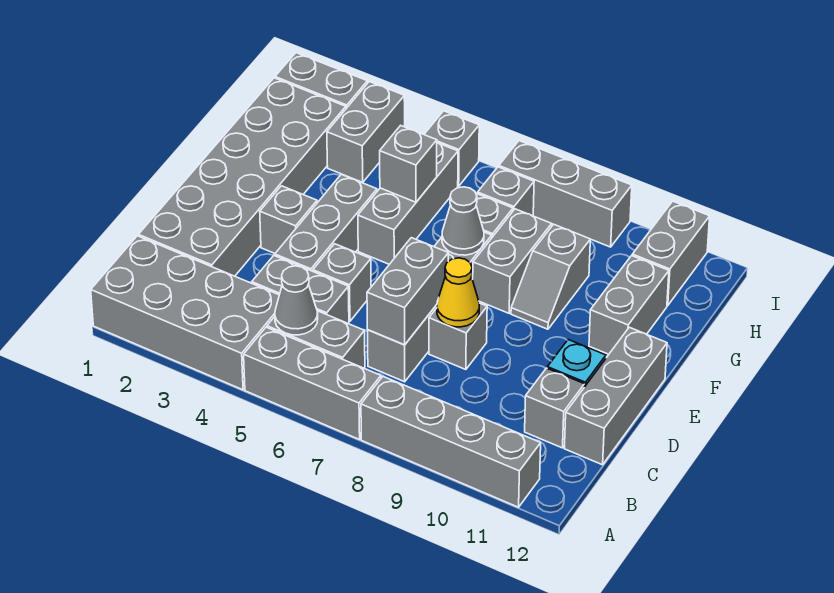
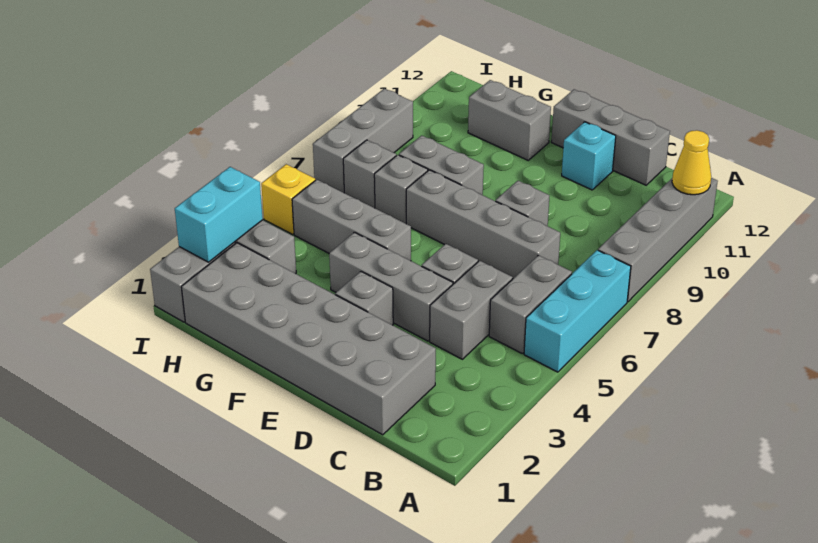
grey 2x4 brick [91,236,279,390] -> none
grey 1x3 brick [244,327,381,439] -> cyan 1x3 brick [524,250,631,372]
grey 1x1 cone [275,266,318,335] -> none
grey 1x2 brick [367,238,448,345] -> none
grey 1x1 brick [525,368,584,448] -> none
yellow 1x1 cone [437,258,479,327] -> yellow 1x1 cone moved to [672,130,711,195]
grey 1x1 cone [442,187,484,255] -> none
grey 1x2 slope [511,224,590,329] -> none
grey 1x1 brick [380,125,437,202] -> none
grey 1x2 brick [632,201,710,306] -> none
none -> cyan 1x2 brick [175,167,263,262]
grey 1x1 brick [424,111,479,186] -> yellow 1x1 brick [261,164,315,234]

